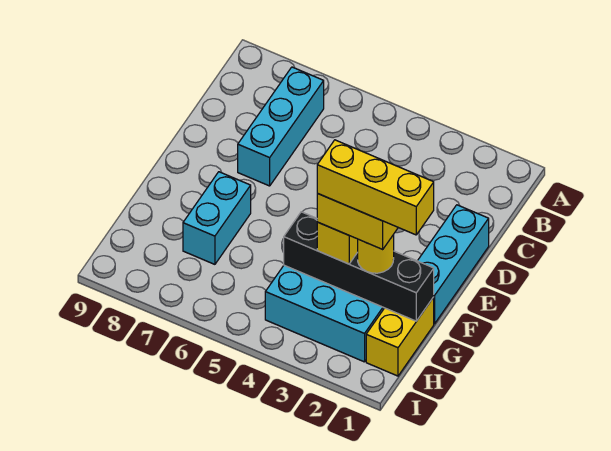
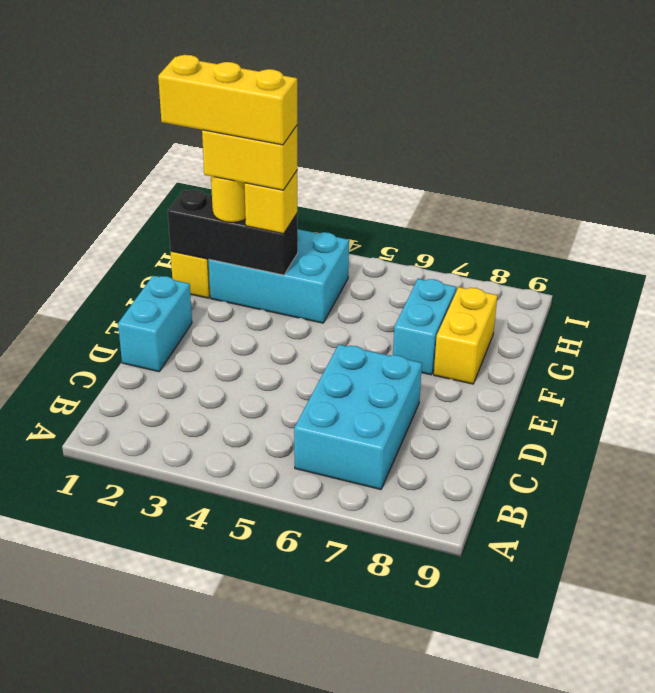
cyan 1x3 brick [238,67,324,186] -> cyan 2x3 brick [294,345,422,490]
cyan 1x3 brick [418,205,489,324] -> cyan 1x2 brick [118,276,192,372]
none -> yellow 1x2 brick [434,287,497,384]
black 1x4 brick [284,212,434,321] -> black 1x3 brick [168,190,298,275]

